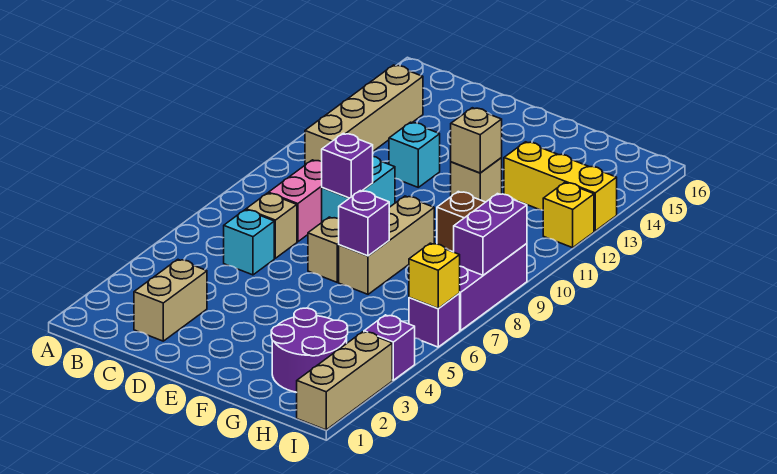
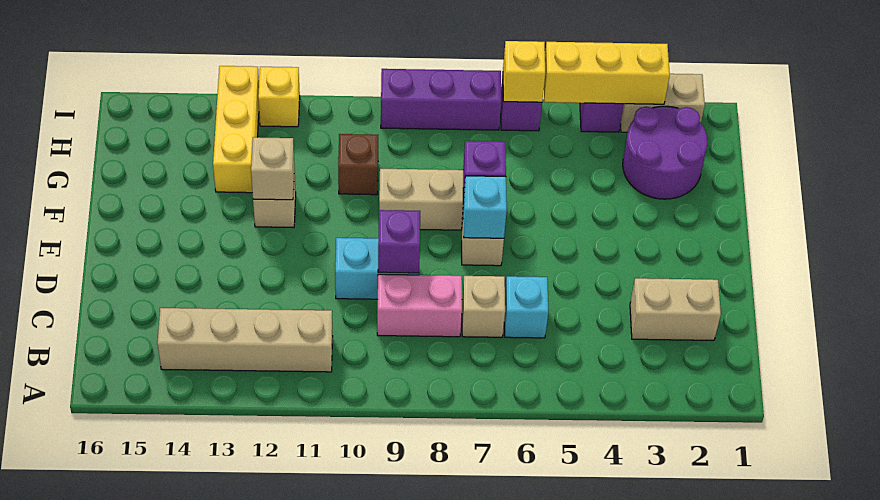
cyan 1x1 brick [389,122,440,187] -> cyan 1x1 brick moved to [463,176,507,238]
tan 1x3 brick [296,332,392,430] -> tan 1x2 brick [620,74,705,132]
none -> yellow 1x3 brick [544,42,670,104]
purple 1x2 brick [454,194,527,275] -> none

